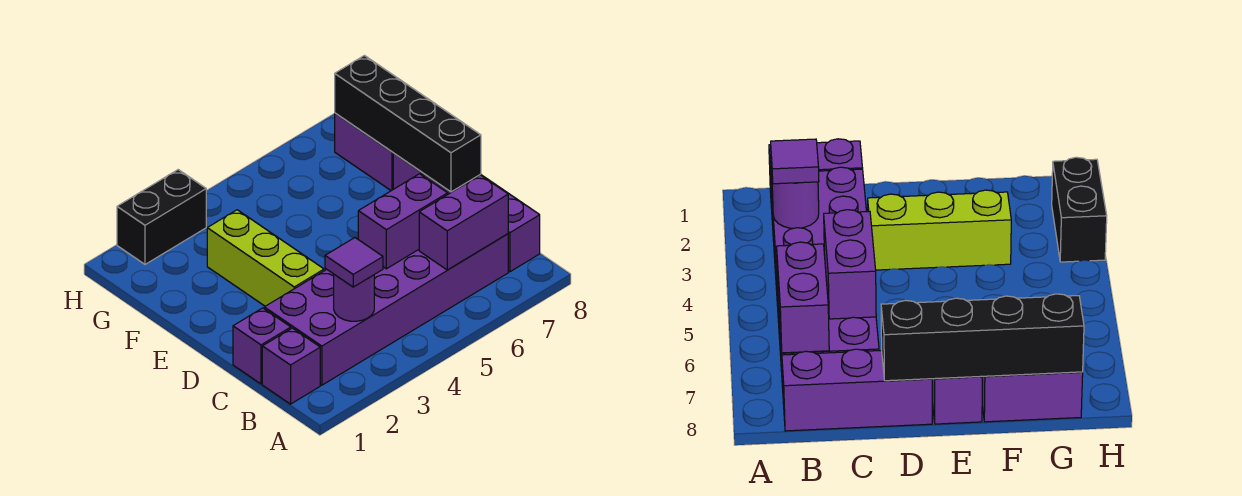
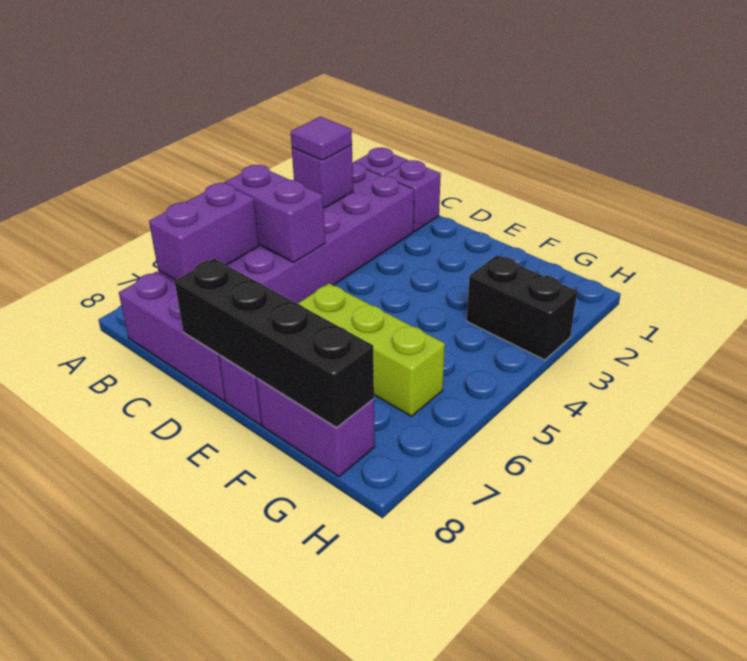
purple 1x1 round brick [334,275,374,321] -> purple 1x1 brick [292,145,353,208]
purple 1x2 brick [358,174,448,269] -> purple 1x2 brick turned to [225,165,325,262]
lime 1x3 brick [207,210,324,306] -> lime 1x3 brick moved to [298,283,445,416]
black 1x2 brick [117,170,206,264] -> black 1x2 brick turned to [467,256,577,360]

